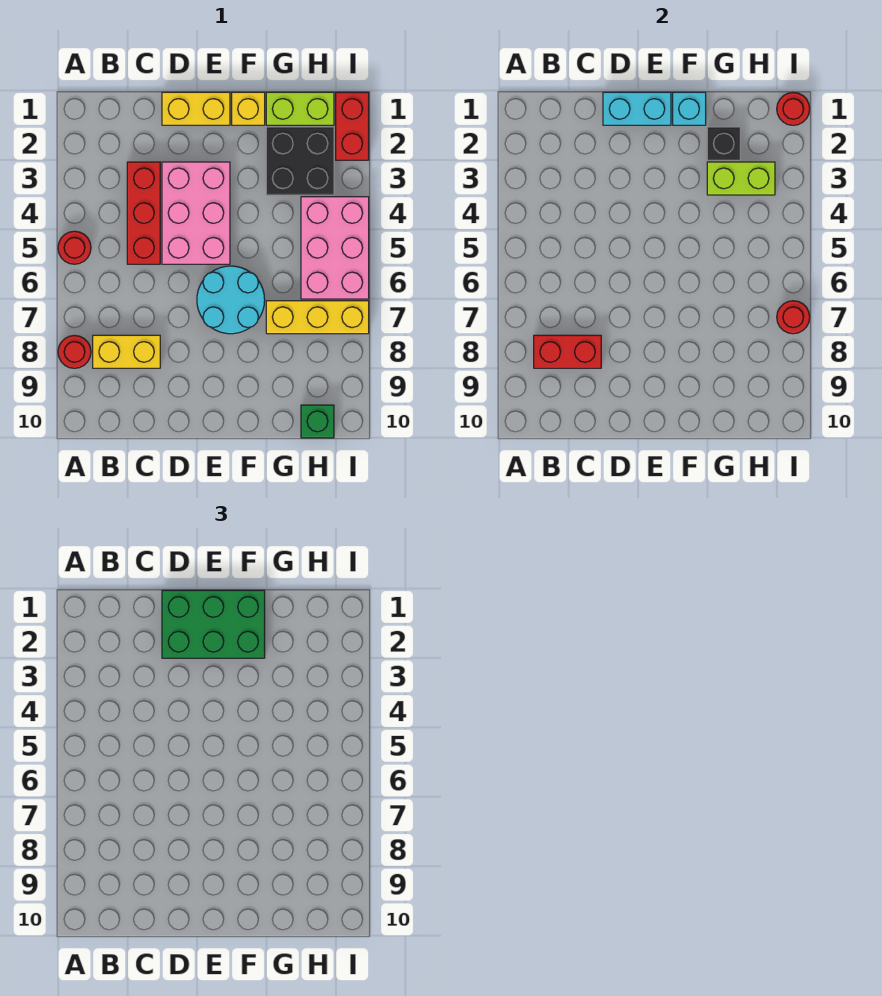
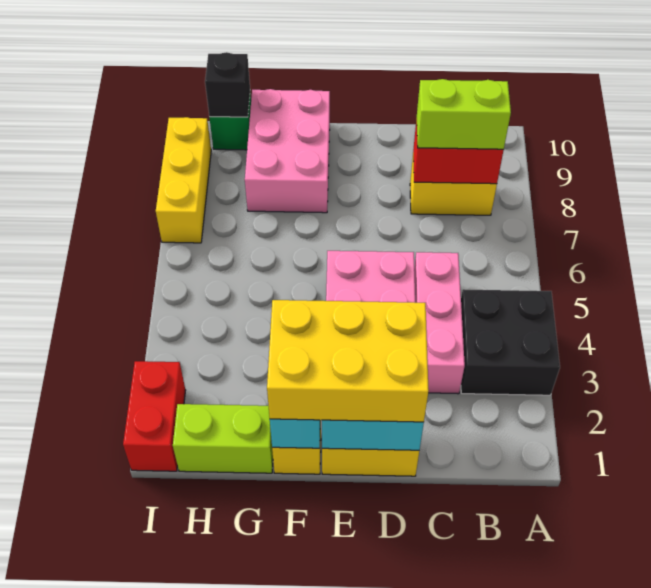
red 1x1 round brick [58,231,91,264] -> none
red 1x1 round brick [58,335,91,368] -> none
red 1x3 brick [127,162,160,264] -> pink 1x3 brick [414,252,465,394]
green 2x3 brick [162,590,265,658] -> yellow 2x3 brick [267,300,429,422]
cyan 2x2 round brick [197,266,265,334] -> none
black 2x2 brick [266,127,334,195] -> black 2x2 brick moved to [461,289,560,395]
black 1x1 brick [707,127,740,160] -> black 1x1 brick moved to [205,52,250,117]
lime 1x2 brick [707,162,775,195] -> lime 1x2 brick moved to [417,79,511,149]
yellow 1x3 brick [266,301,369,334] -> yellow 1x3 brick turned to [156,117,211,243]
pink 2x3 brick [301,197,369,299] -> pink 2x3 brick moved to [245,89,330,213]
red 1x1 round brick [777,92,810,125] -> none
red 1x1 round brick [777,301,810,334] -> none

